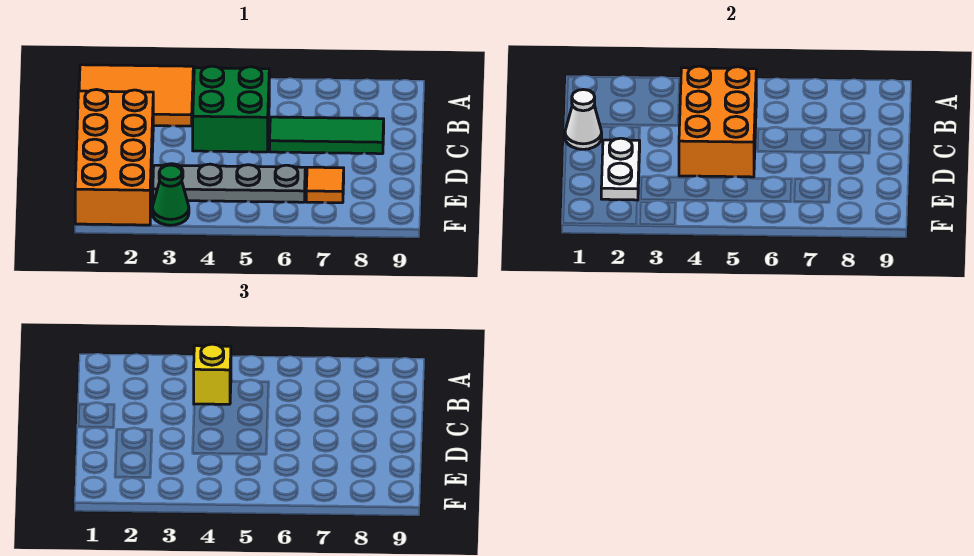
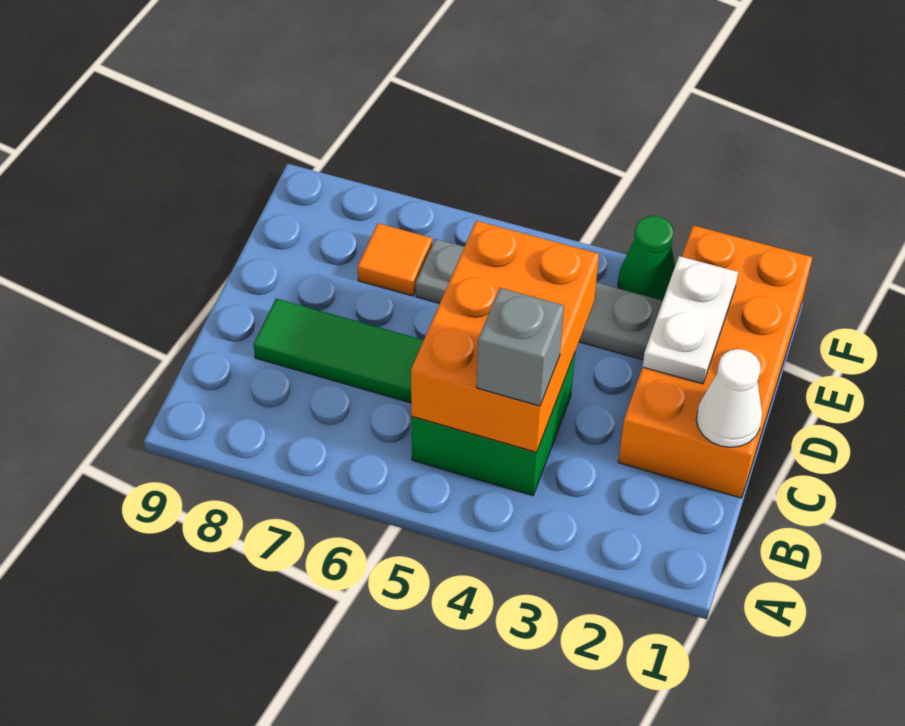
orange 2x3 tile [79,65,193,126] -> none
yellow 1x1 brick [194,344,231,404] -> grey 1x1 brick [477,288,564,406]

